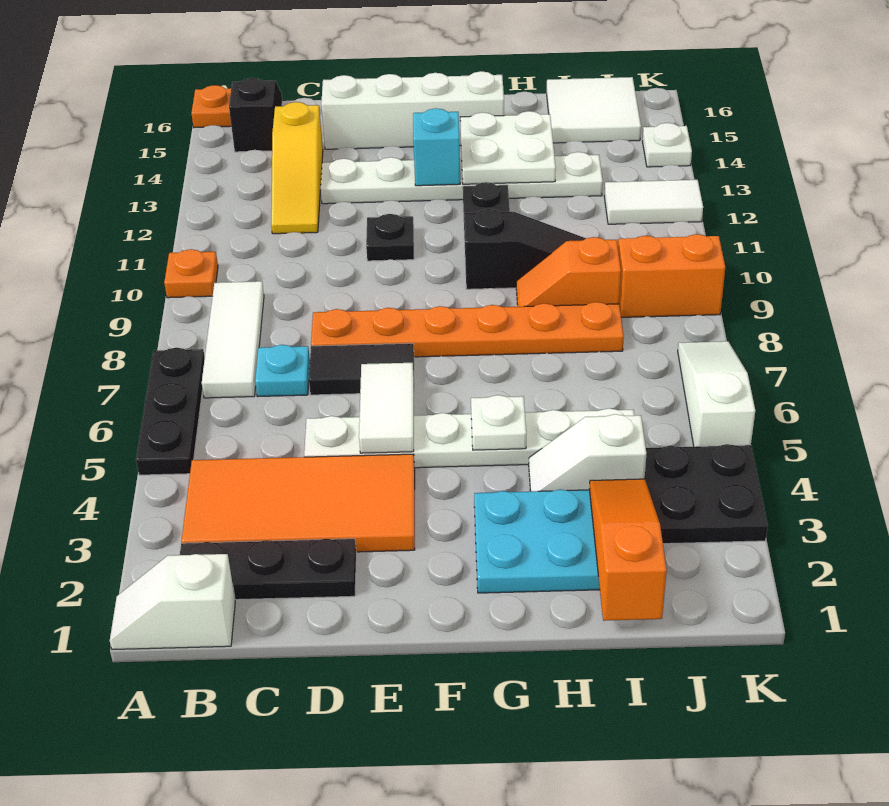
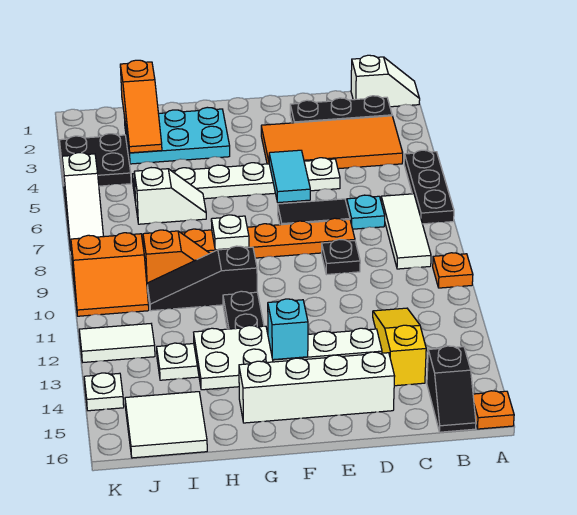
white 1x2 tile [359,363,414,453] -> cyan 1x2 tile [269,150,310,203]
black 1x1 plate [366,214,414,261] -> black 1x1 plate moved to [322,239,360,275]
white 1x1 plate [471,395,526,450] -> white 1x1 plate moved to [211,215,249,250]
white 1x2 slope [529,414,646,491] -> white 1x2 slope moved to [134,168,206,224]

